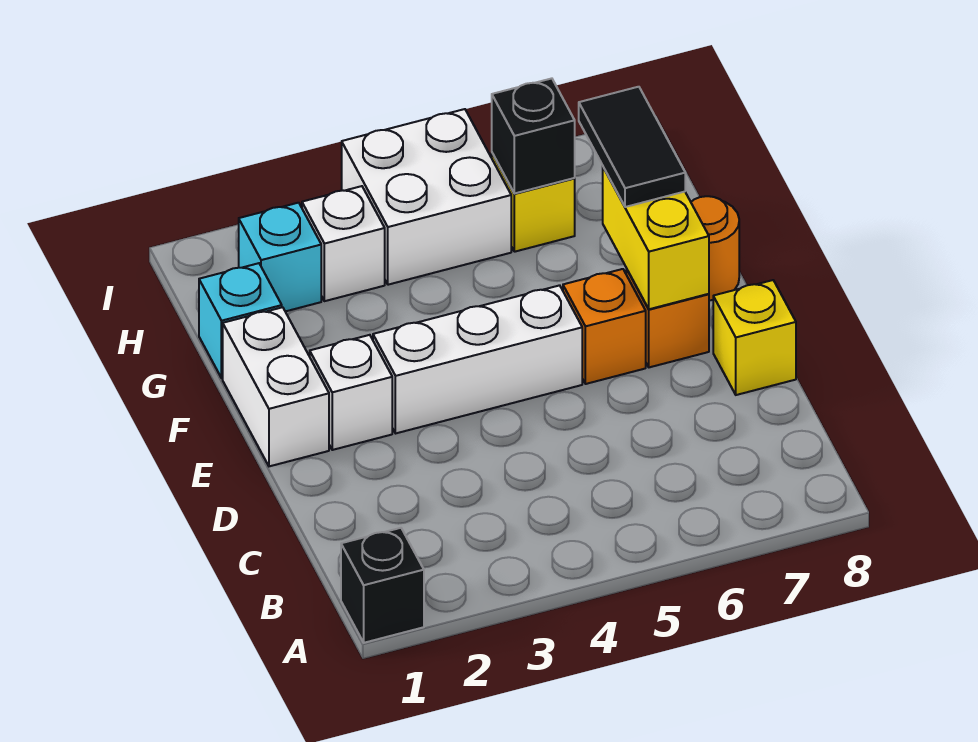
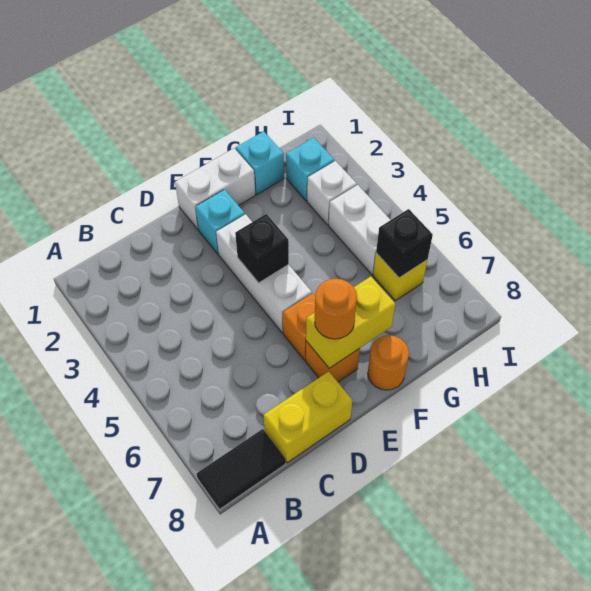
black 1x1 brick [341,528,424,643] -> black 1x1 brick moved to [235,214,289,283]
yellow 1x1 brick [713,280,796,395] -> yellow 1x2 brick [264,371,353,463]
white 1x1 brick [310,335,392,450] -> cyan 1x1 brick [195,190,245,254]
none -> orange 1x1 round brick [315,279,357,339]
black 1x2 tile [579,87,685,207] -> black 1x2 tile moved to [196,429,286,509]
white 2x2 brick [342,109,511,285] -> white 1x2 brick [329,185,390,275]

